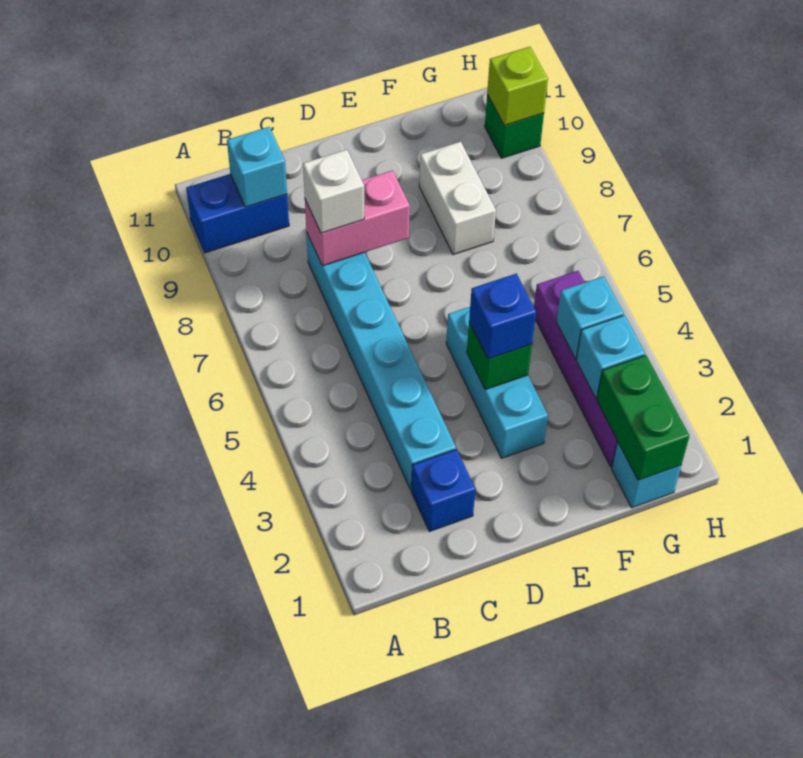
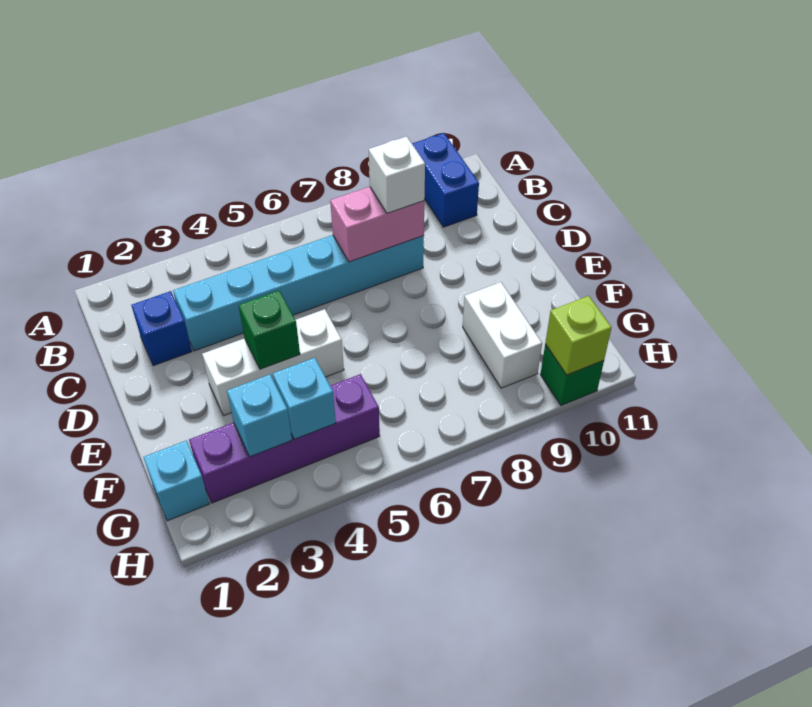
cyan 1x1 brick [227,127,287,207] -> none
pink 1x2 brick [305,170,410,266] -> pink 1x2 brick turned to [330,187,424,262]
cyan 1x3 brick [446,307,548,458] -> white 1x3 brick [202,309,344,415]
blue 1x1 brick [469,274,536,359] -> none
white 1x2 brick [419,142,496,255] -> white 1x2 brick turned to [463,282,542,388]
green 1x2 brick [597,355,689,480] -> none

